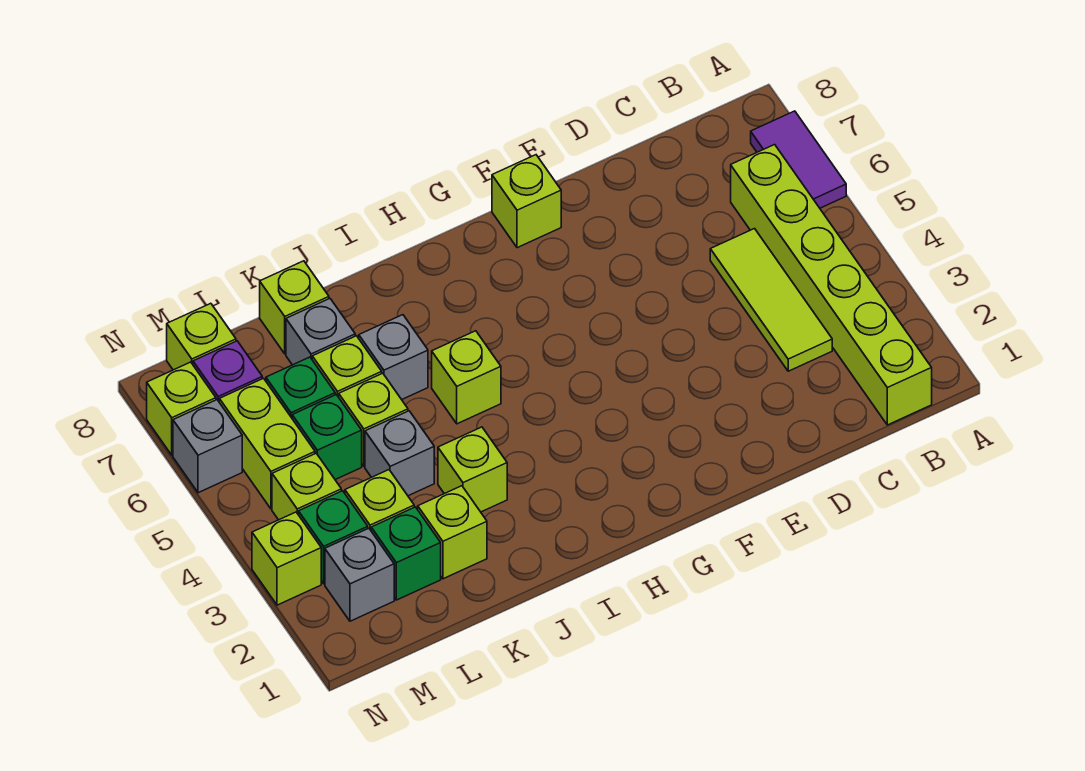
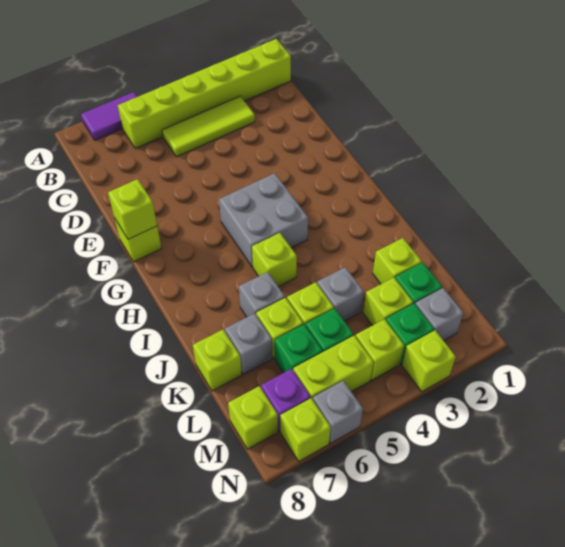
none -> grey 2x2 brick [219,173,308,267]
lime 1x1 brick [438,427,507,512] -> lime 1x1 brick moved to [108,179,157,239]

